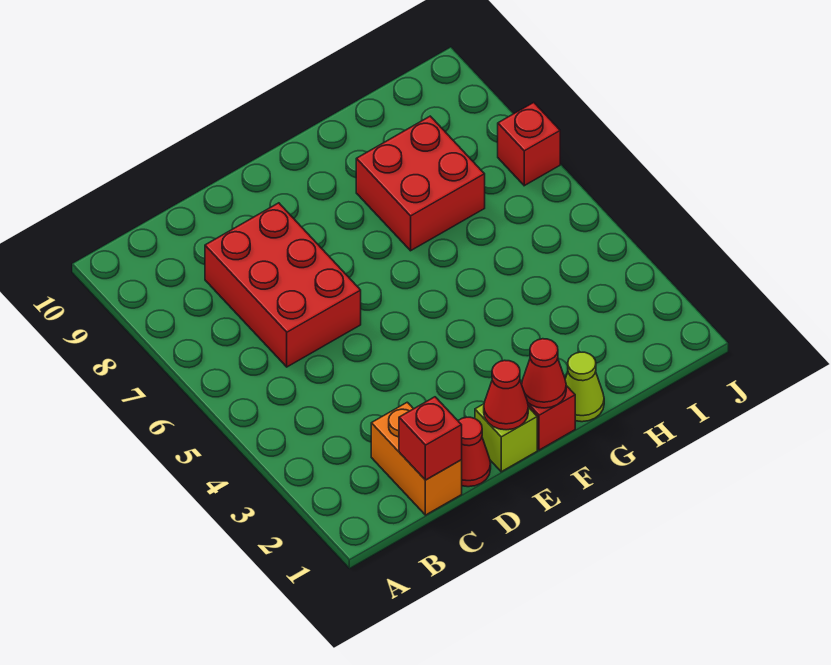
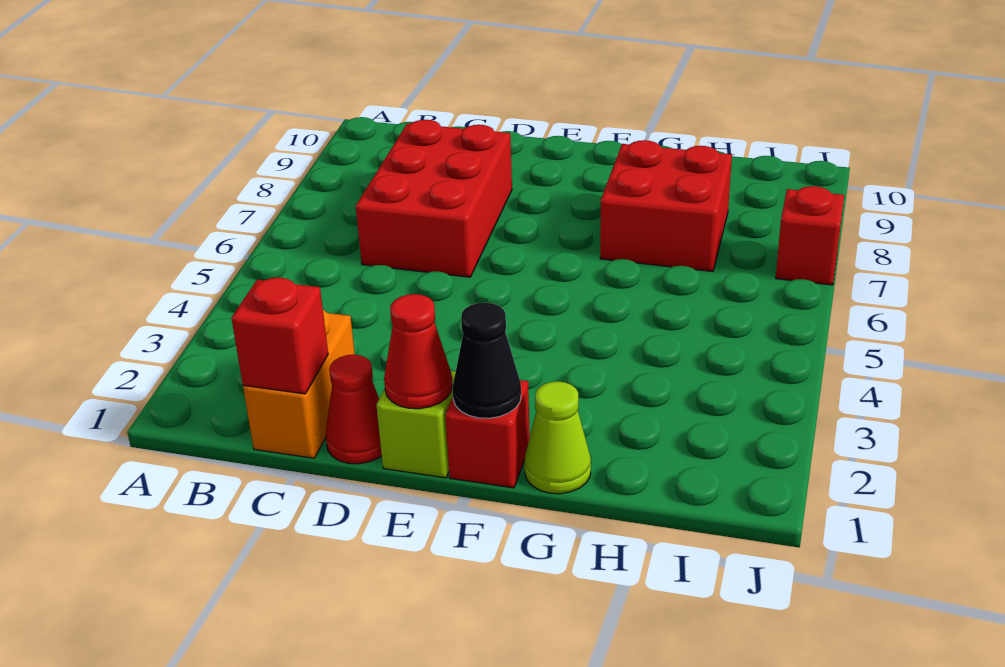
red 1x1 cone [522,339,566,408] -> black 1x1 cone [453,303,521,418]

